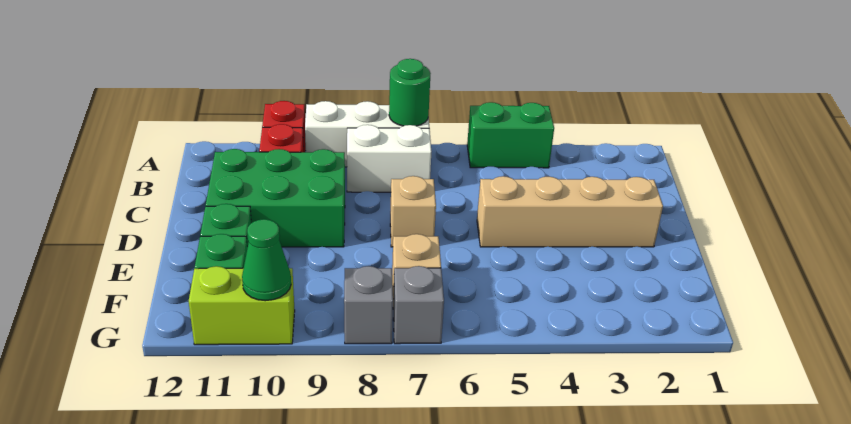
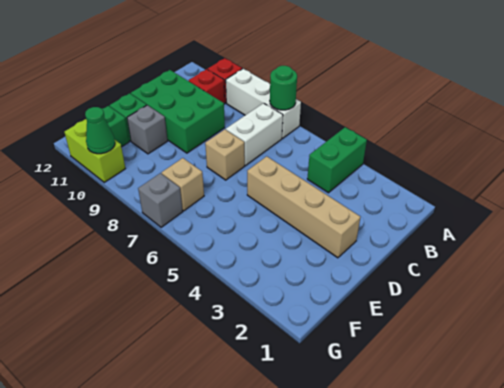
green 1x2 brick [467,102,554,168] -> green 1x2 brick turned to [307,127,367,193]
white 1x2 brick [347,125,431,192] -> white 1x2 brick turned to [226,103,283,166]
grey 1x1 brick [344,266,393,344] -> grey 1x1 brick moved to [127,105,168,154]

